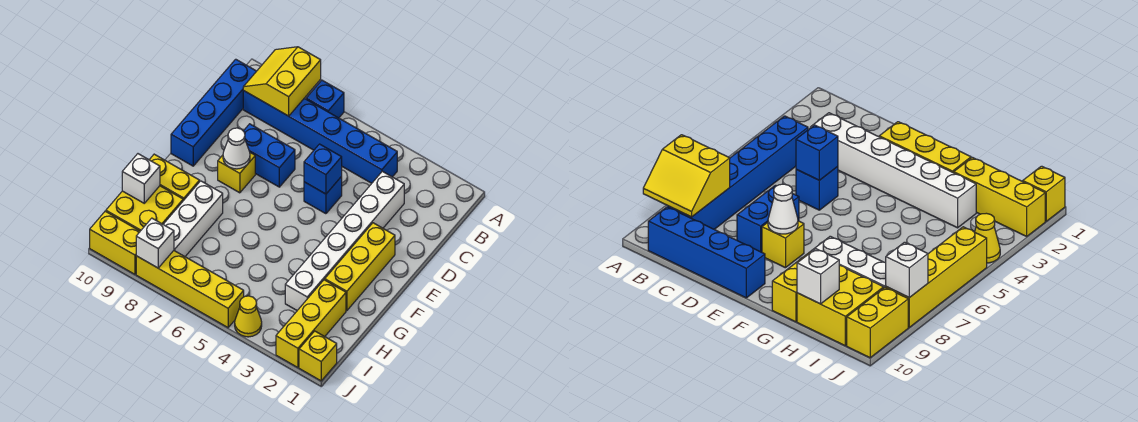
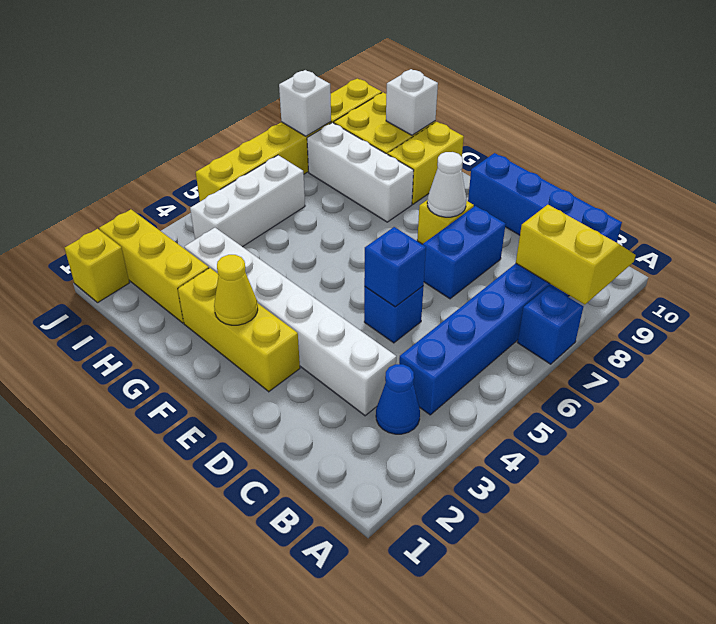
none -> blue 1x1 cone [376,364,420,434]
none -> white 1x3 brick [190,155,305,247]
yellow 1x1 cone [235,296,262,337] -> yellow 1x1 cone moved to [214,255,258,325]

